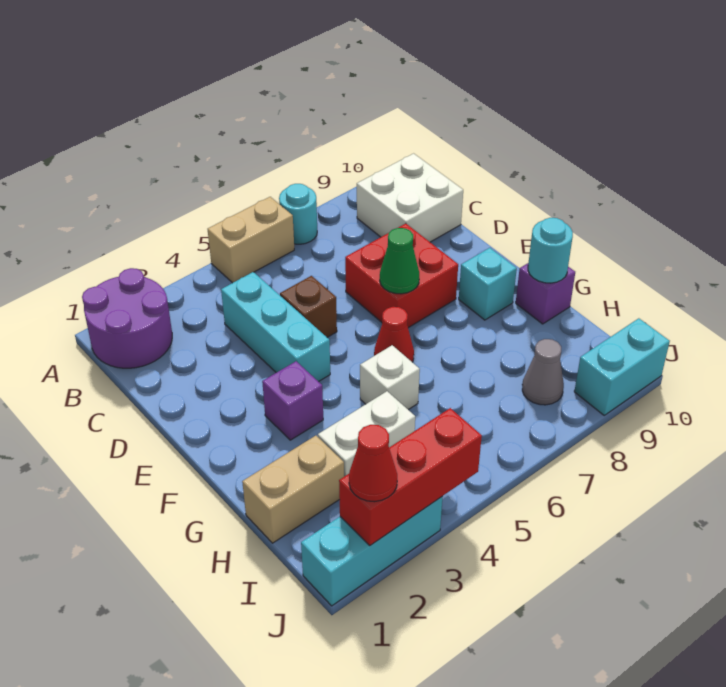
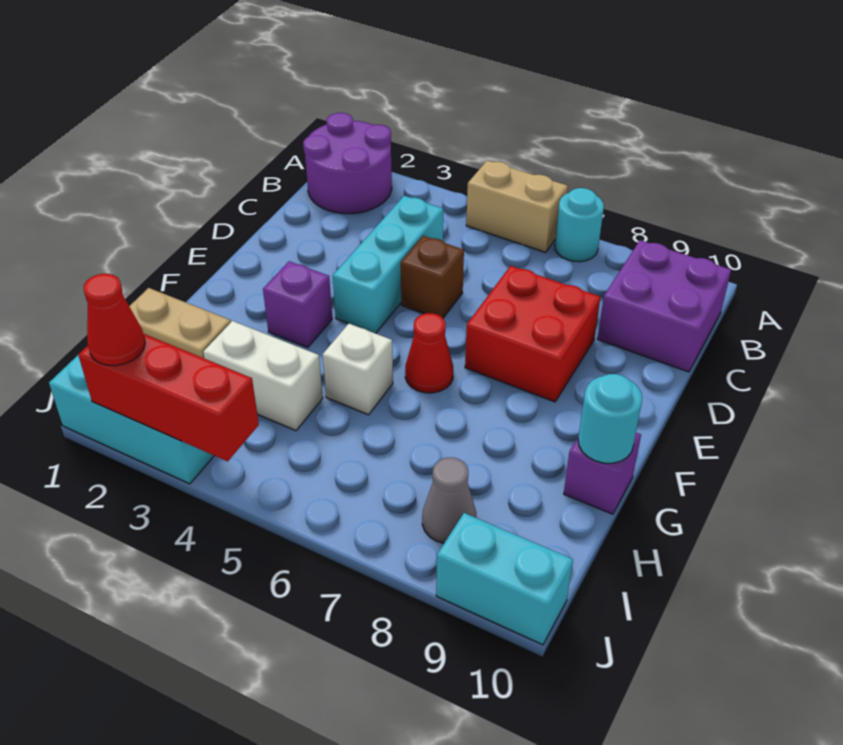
white 2x2 brick [357,154,463,242] -> purple 2x2 brick [598,240,731,372]
green 1x1 cone [380,228,419,294] -> none
cyan 1x1 brick [459,248,517,320] -> none

